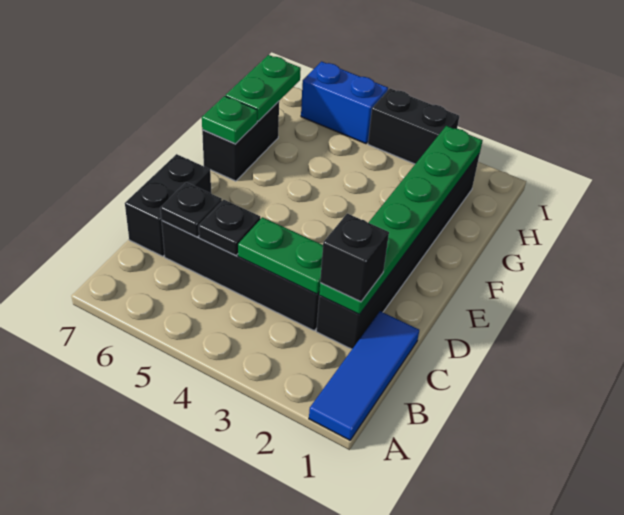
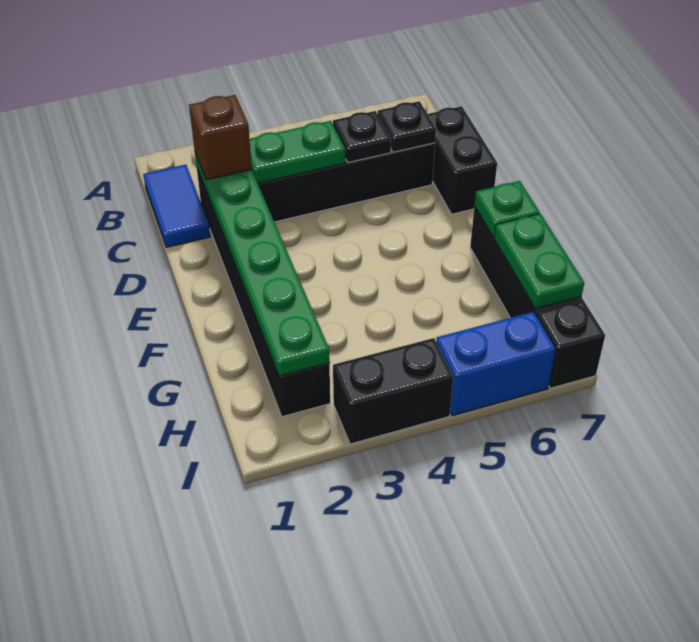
blue 1x3 tile [309,311,419,440] -> blue 1x2 tile [143,165,210,247]
black 1x1 brick [320,214,389,302] -> brown 1x1 brick [189,95,252,180]
black 1x2 brick [202,101,279,181] -> black 1x4 brick [470,206,605,388]

